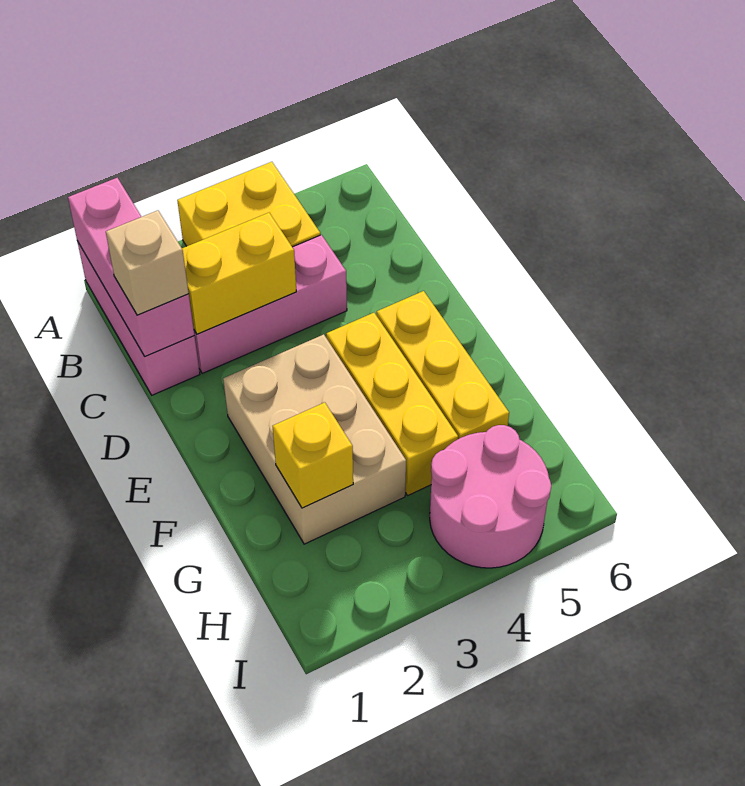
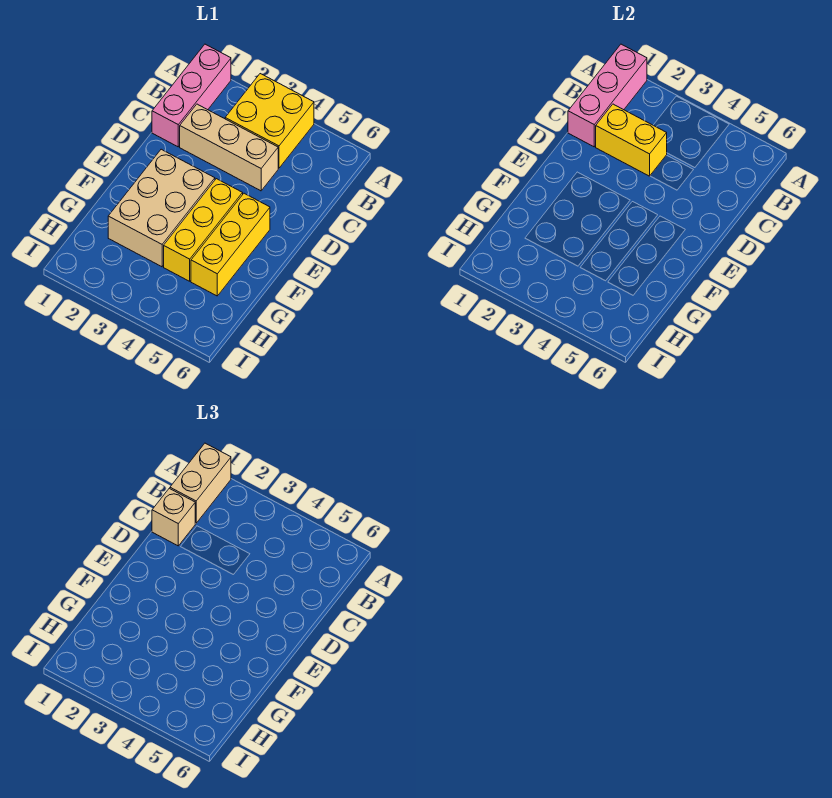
none -> tan 1x2 brick [170,443,231,523]
pink 1x3 brick [194,235,347,373] -> tan 1x3 brick [180,104,278,191]
yellow 1x1 brick [273,402,353,508] -> none
pink 2x2 round brick [430,425,551,568] -> none

